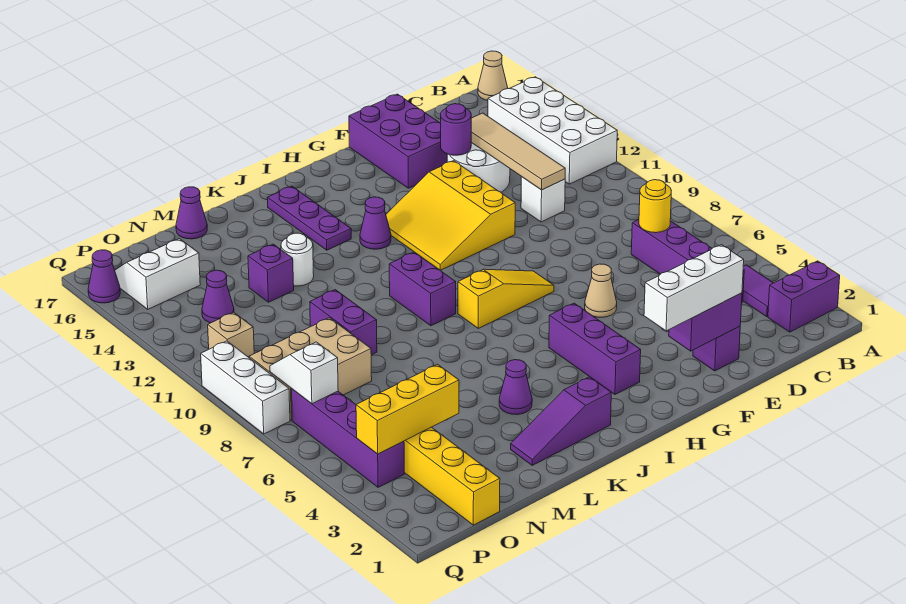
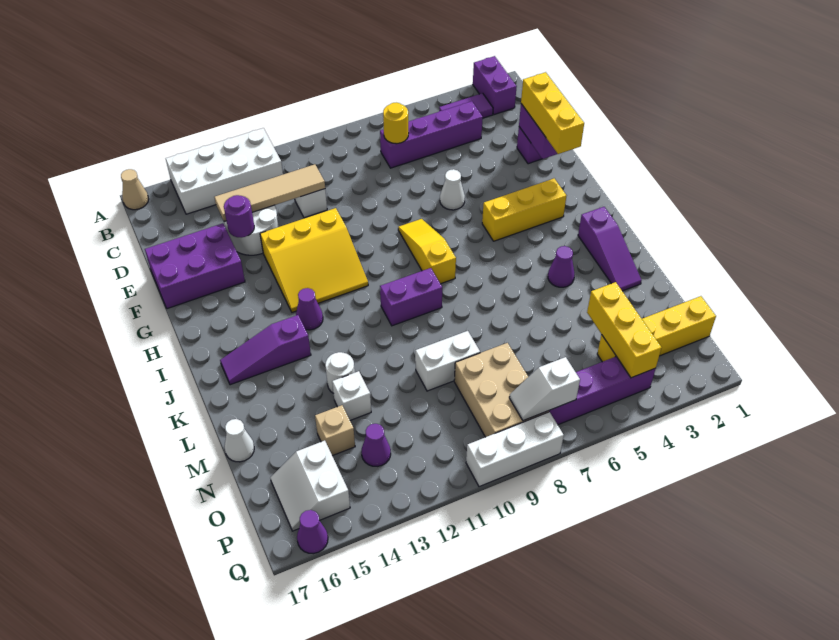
white 1x3 brick [644,245,744,331] -> yellow 1x3 brick [521,72,584,154]
tan 1x1 cone [585,264,617,317] -> white 1x1 cone [440,169,465,210]
purple 1x3 brick [549,303,641,394] -> yellow 1x3 brick [482,179,566,241]
purple 1x3 plate [267,186,351,250] -> purple 1x3 slope [220,315,311,385]
purple 1x2 brick [310,290,377,355] -> white 1x2 brick [415,331,480,391]
purple 1x1 brick [248,244,294,302] -> white 1x1 brick [332,371,371,420]
purple 1x1 cone [176,187,207,239] -> white 1x1 cone [224,419,254,462]
tan 1x1 brick [208,312,254,357] -> tan 1x1 brick moved to [315,405,355,456]

